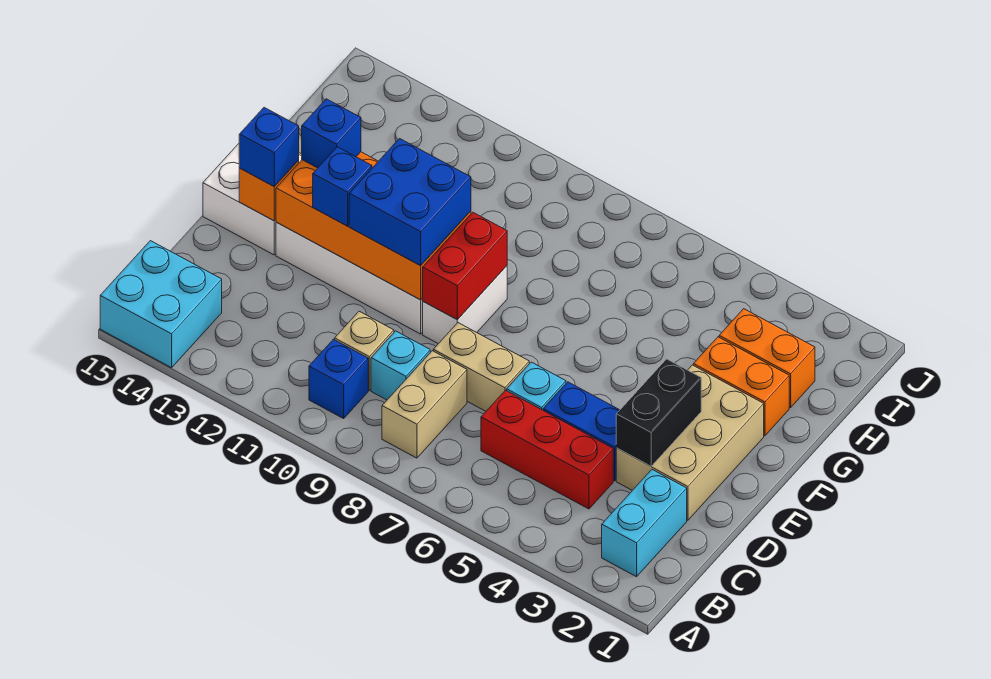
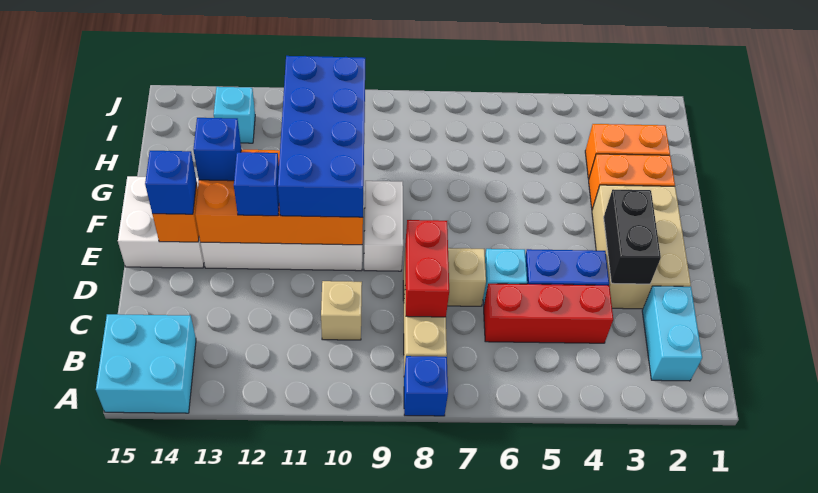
blue 1x1 brick [309,339,368,419] -> blue 1x1 brick moved to [404,356,448,416]
cyan 1x1 brick [371,331,430,400] -> cyan 1x1 brick moved to [214,87,255,143]
red 1x2 brick [423,212,507,320] -> red 1x2 brick moved to [405,220,449,317]
blue 2x2 brick [349,139,471,266] -> blue 2x4 brick [278,56,366,217]

